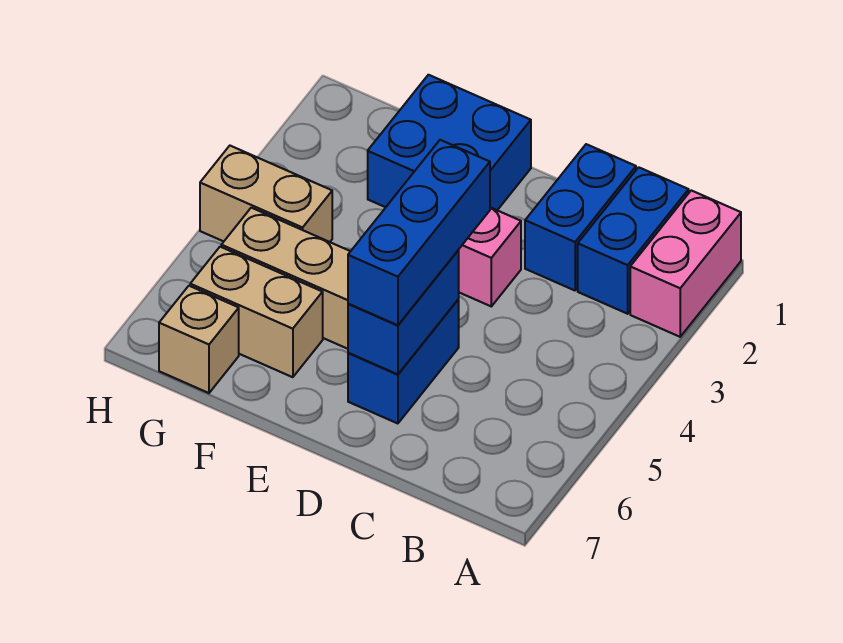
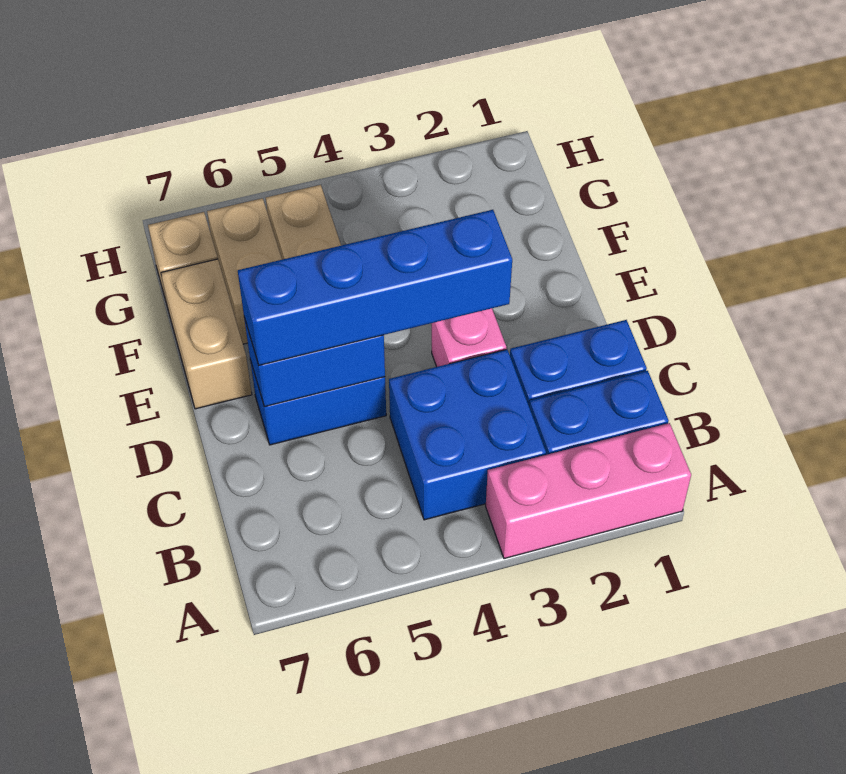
pink 1x2 brick [630,190,741,337] -> pink 1x3 brick [486,423,691,559]
blue 1x3 brick [348,140,490,325] -> blue 1x4 brick [238,210,512,365]
blue 2x2 brick [368,75,531,210] -> blue 2x2 brick moved to [389,349,546,520]
tan 1x2 brick [200,146,332,242] -> tan 1x2 brick moved to [161,259,252,409]

